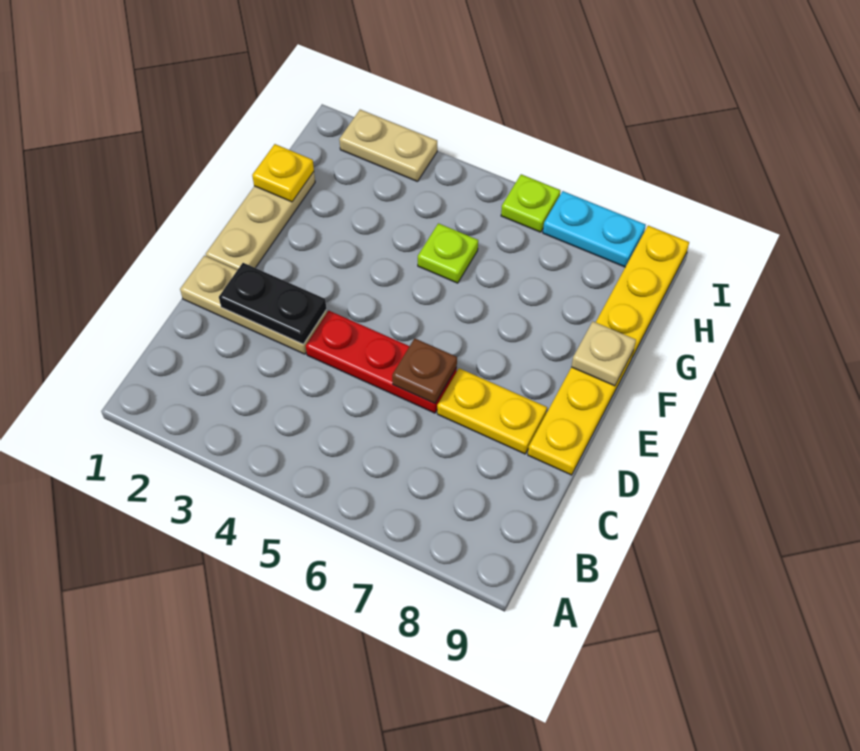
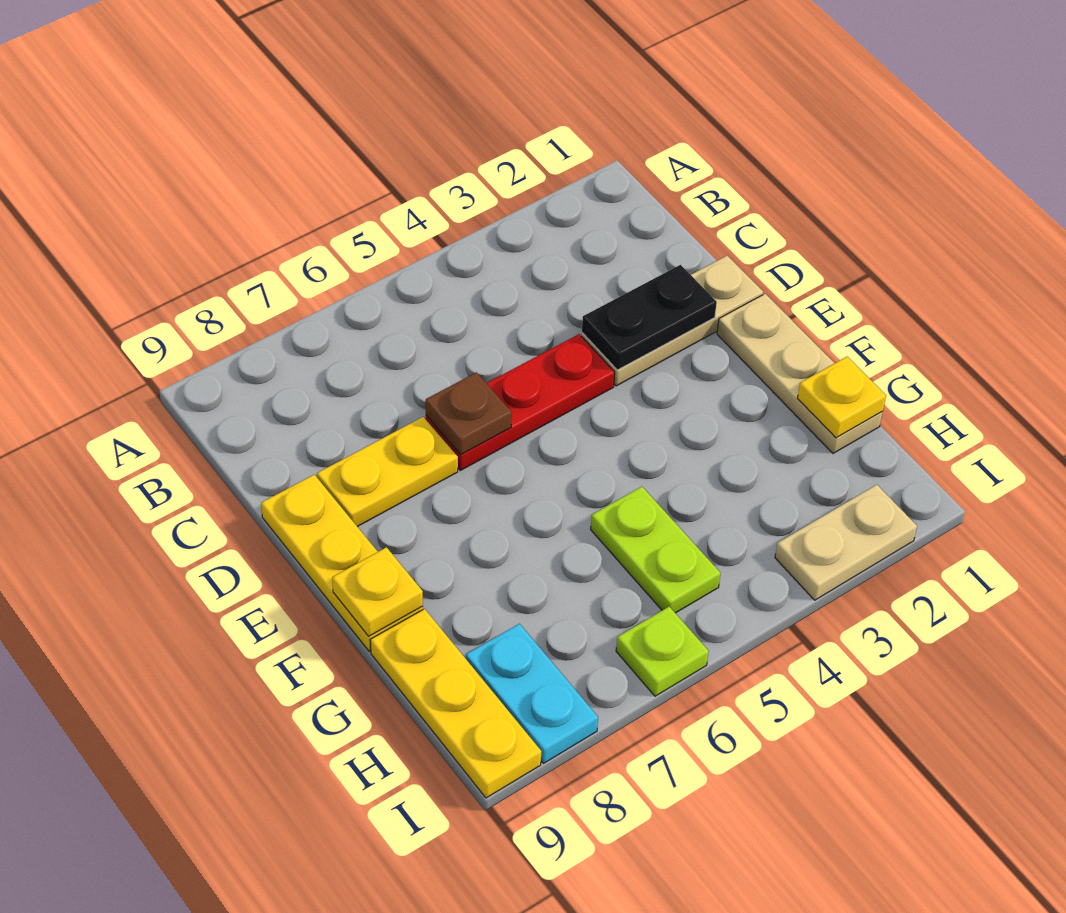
tan 1x1 plate [571,322,636,386] -> yellow 1x1 plate [332,547,423,636]
lime 1x1 plate [418,223,478,283] -> lime 1x2 plate [591,487,721,613]
cyan 1x2 plate [543,191,646,267] -> cyan 1x2 plate turned to [466,624,598,763]

